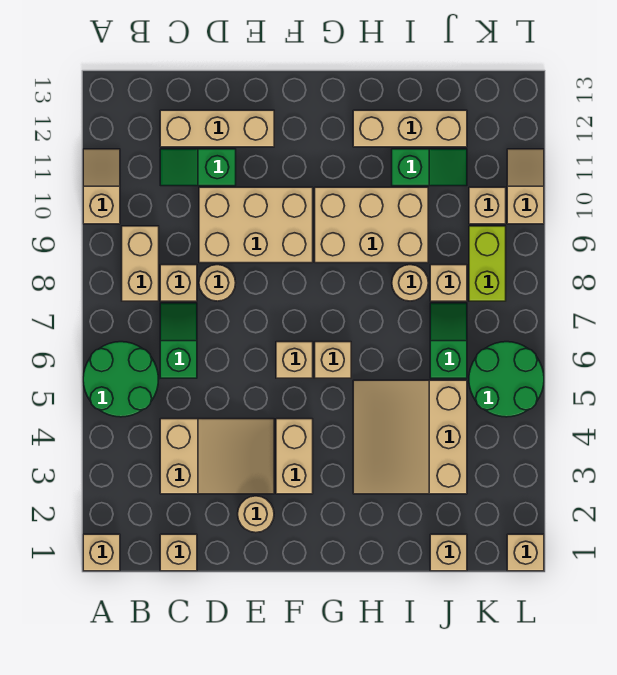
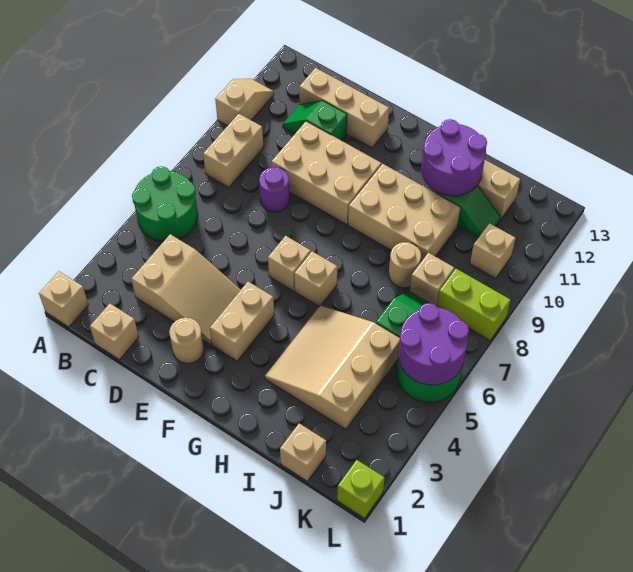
green 1x2 slope [160,303,197,378] -> none
tan 1x1 brick [160,265,197,301] -> none
tan 1x1 round brick [199,265,236,301] -> purple 1x1 round brick [259,167,290,212]
none -> purple 2x2 round brick [421,119,487,196]
none -> purple 2x2 round brick [398,303,469,385]
lime 1x2 brick [469,226,506,301] -> lime 1x2 brick turned to [437,269,510,340]
tan 1x1 brick [507,534,544,571] -> lime 1x1 brick [337,460,384,518]
tan 1x2 slope [507,149,544,224] -> none

